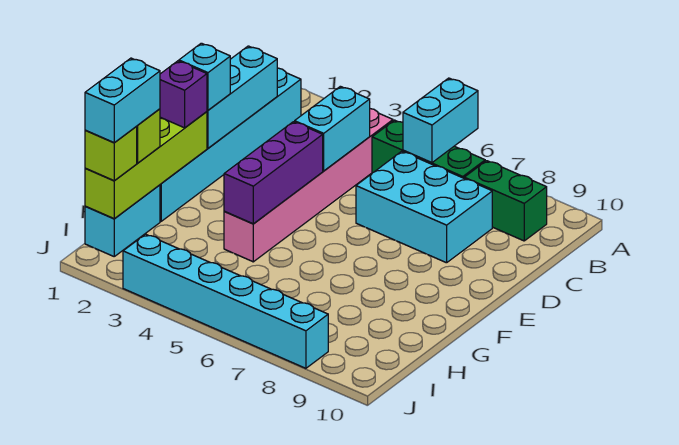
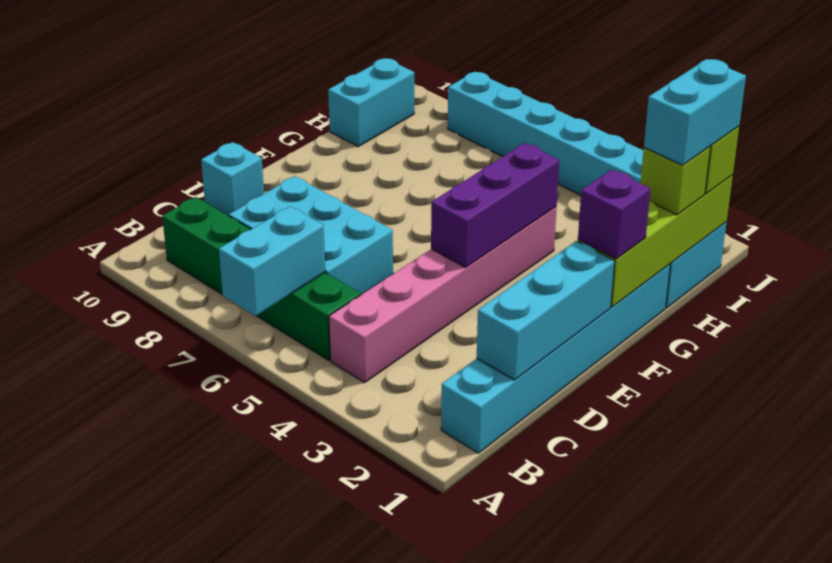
cyan 1x2 brick [295,86,370,171] -> cyan 1x2 brick moved to [328,58,414,146]
cyan 1x1 brick [179,43,230,110] -> cyan 1x1 brick moved to [201,142,264,216]

